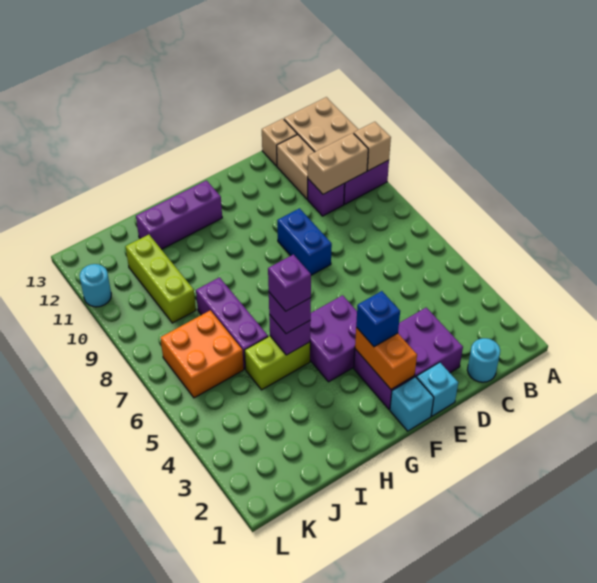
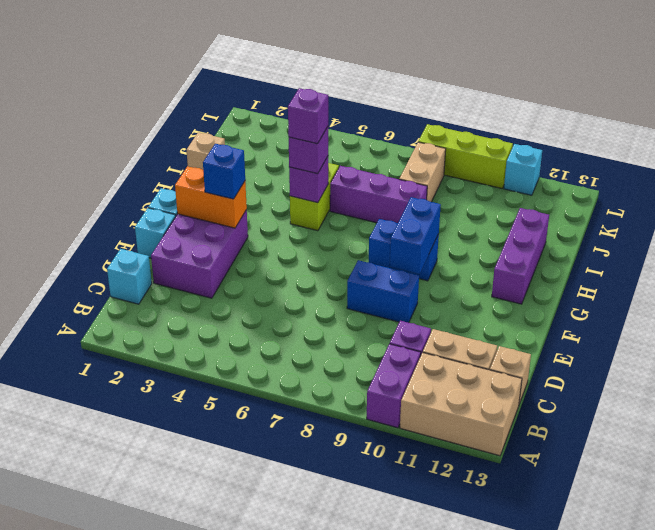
tan 1x1 brick [354,122,391,171] -> tan 1x1 brick moved to [187,132,225,170]
tan 1x2 brick [308,133,368,194] -> tan 1x2 brick moved to [399,142,446,202]
cyan 1x1 round brick [468,338,500,382] -> cyan 1x1 brick [107,249,152,304]
purple 2x2 brick [310,295,357,382] -> none
none -> blue 1x2 brick [390,197,441,274]
none -> blue 1x2 brick [369,219,439,281]
orange 2x2 brick [160,310,244,398] -> none
lime 1x3 brick [126,235,196,323] -> lime 1x3 brick moved to [418,124,513,188]
cyan 1x1 round brick [80,264,111,307] -> cyan 1x1 brick [504,144,542,195]

